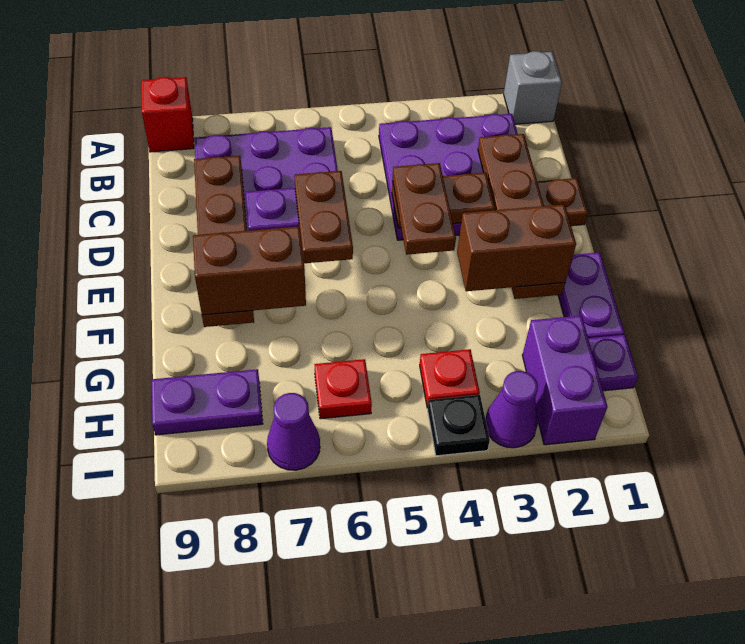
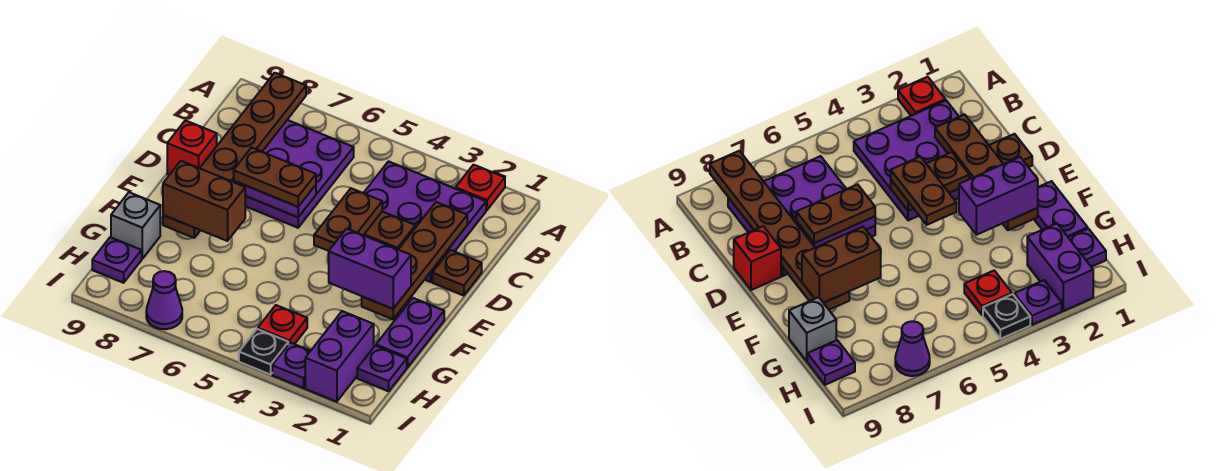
grey 1x1 brick [504,51,562,124] -> grey 1x1 brick moved to [111,192,160,259]
red 1x1 brick [141,77,194,152] -> red 1x1 brick moved to [167,120,217,175]
brown 1x4 plate [194,156,254,327] -> brown 1x6 plate [163,73,306,238]
brown 1x2 plate [294,171,353,263] -> brown 1x2 plate turned to [234,148,316,207]
brown 1x2 brick [457,205,576,291] -> purple 1x2 brick [329,229,411,309]
red 1x1 plate [314,359,372,419] -> red 1x1 plate moved to [456,165,505,210]
purple 1x2 plate [152,369,263,435] -> purple 1x1 plate [92,237,142,283]
purple 1x1 cone [485,371,538,448] -> purple 1x1 plate [272,343,310,388]

